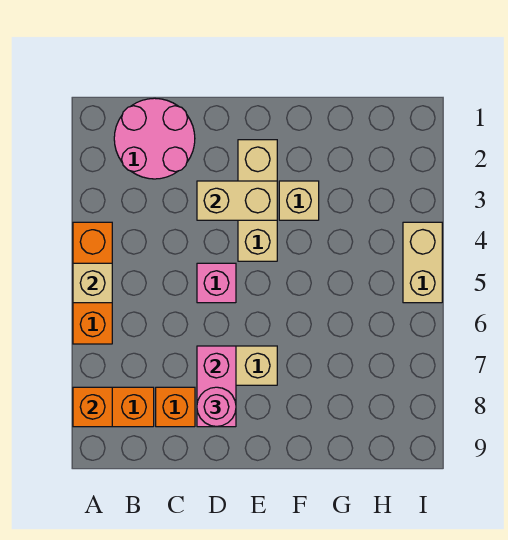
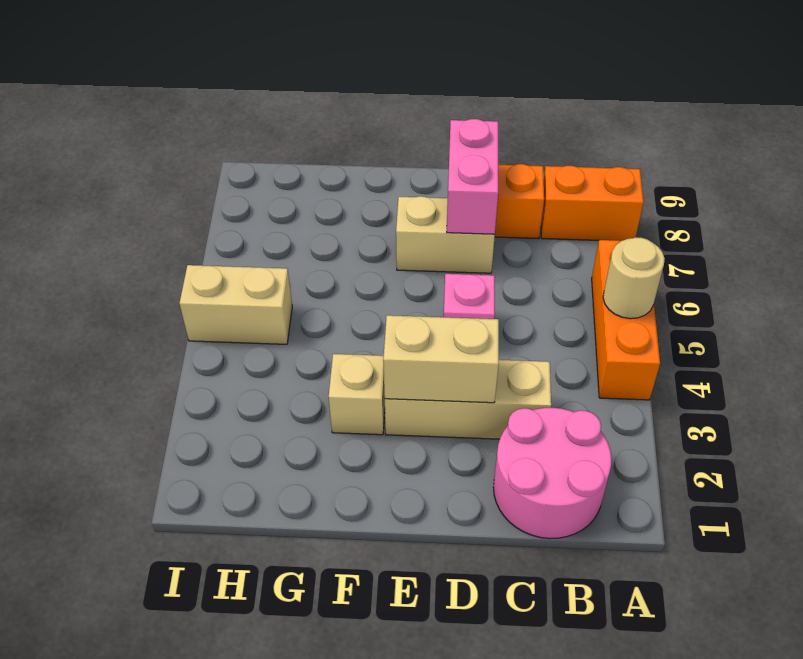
tan 1x1 brick [73,263,112,303] -> tan 1x1 round brick [603,237,665,319]
orange 1x1 brick [73,387,112,427] -> none
pink 1x1 round brick [197,387,236,427] -> none
tan 1x3 brick [238,140,277,261] -> tan 1x3 brick turned to [385,360,551,439]
tan 1x2 brick [403,222,442,303] -> tan 1x2 brick turned to [179,265,292,344]

